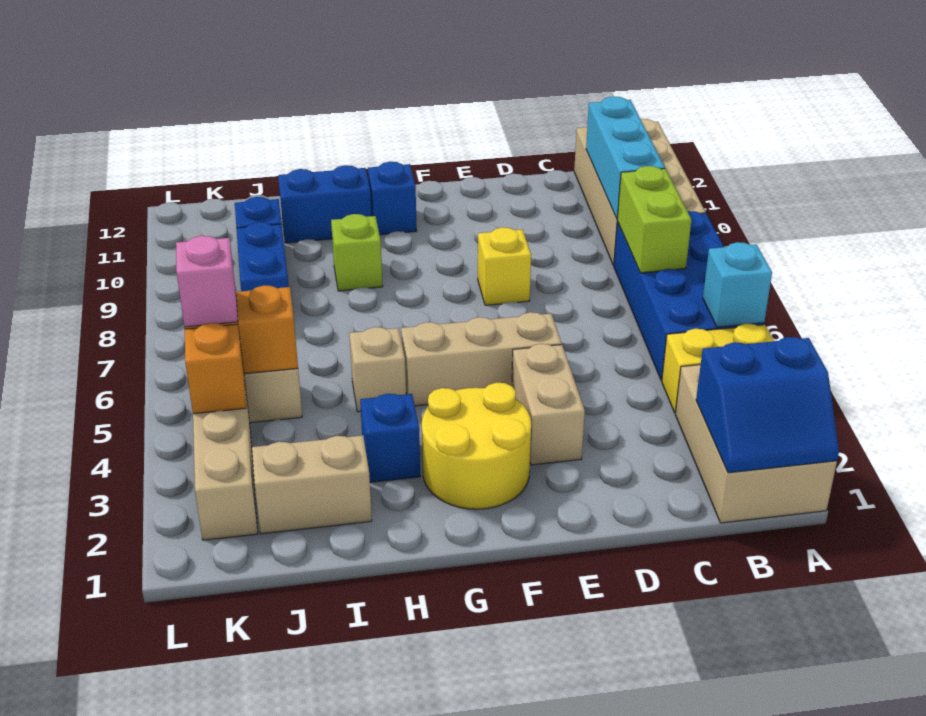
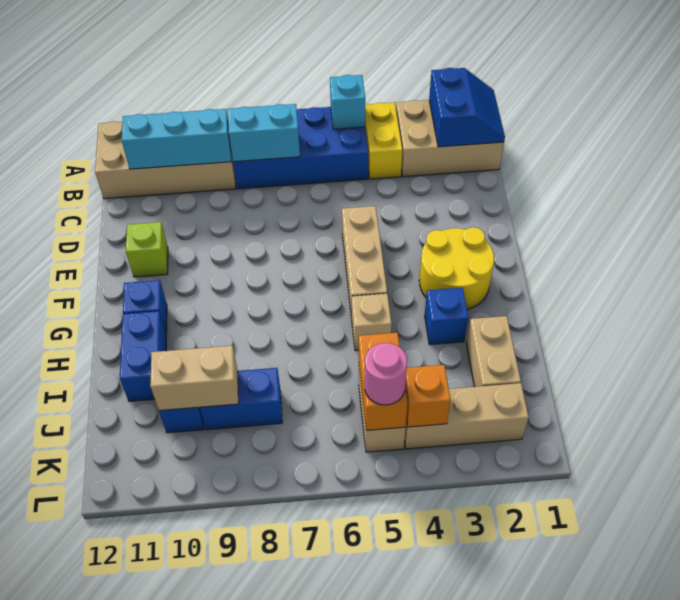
lime 1x2 brick [617,166,691,273] -> cyan 1x2 brick [228,104,300,162]
tan 1x2 brick [512,344,585,465] -> tan 1x2 brick moved to [150,346,239,410]
yellow 1x1 brick [478,227,531,305] -> none
lime 1x1 brick [331,214,383,291] -> lime 1x1 brick moved to [126,222,168,277]
pink 1x1 brick [176,236,238,327] -> pink 1x1 round brick [365,343,407,405]

